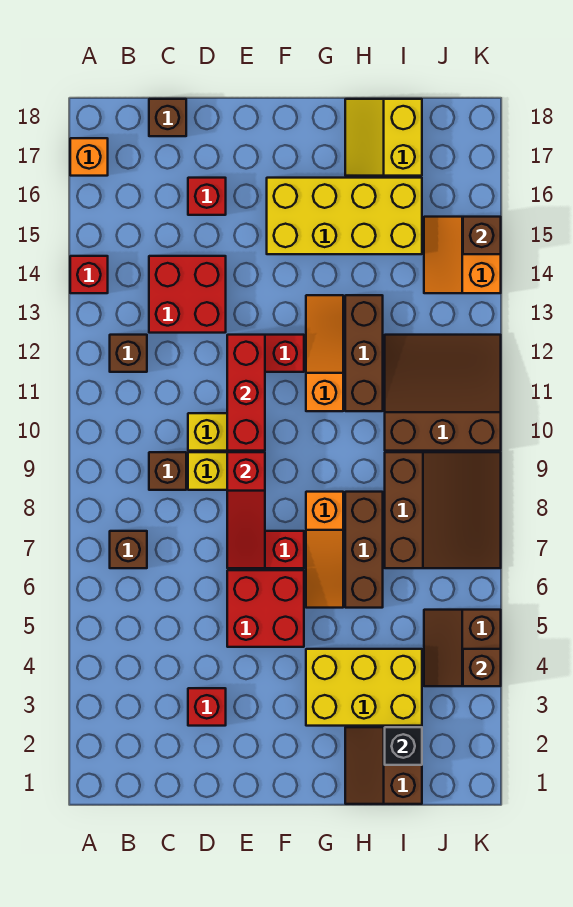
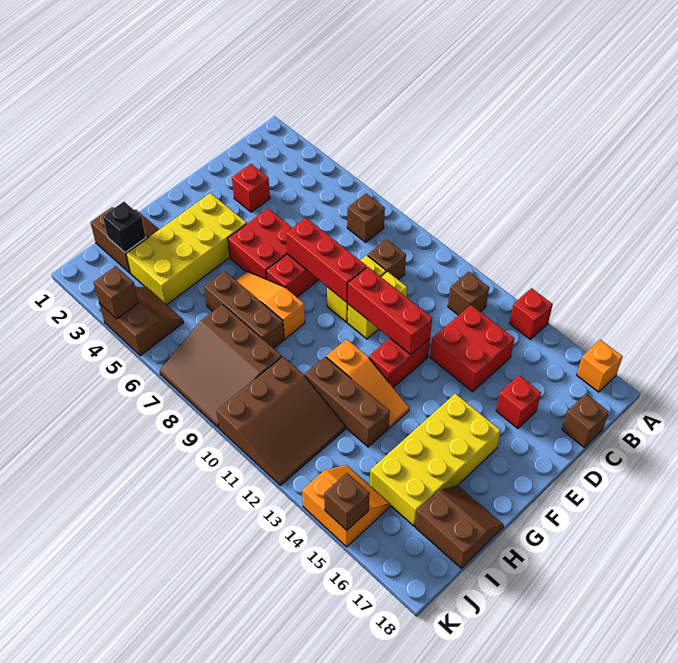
red 1x3 slope [227,452,265,568] -> red 1x3 brick [286,218,367,302]
yellow 2x3 brick [306,649,422,726] -> yellow 2x4 brick [126,193,247,305]
yellow 2x2 slope [345,99,422,176] -> brown 2x2 slope [415,485,504,568]

